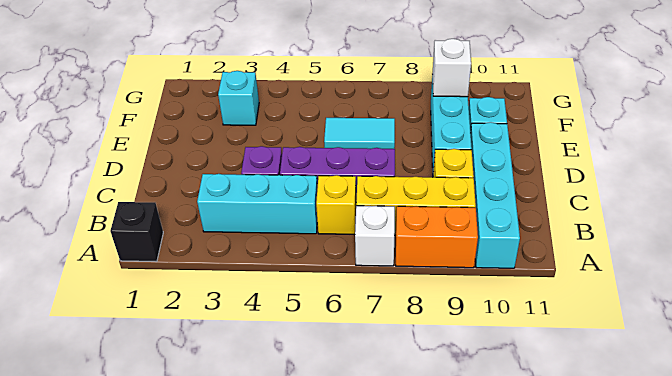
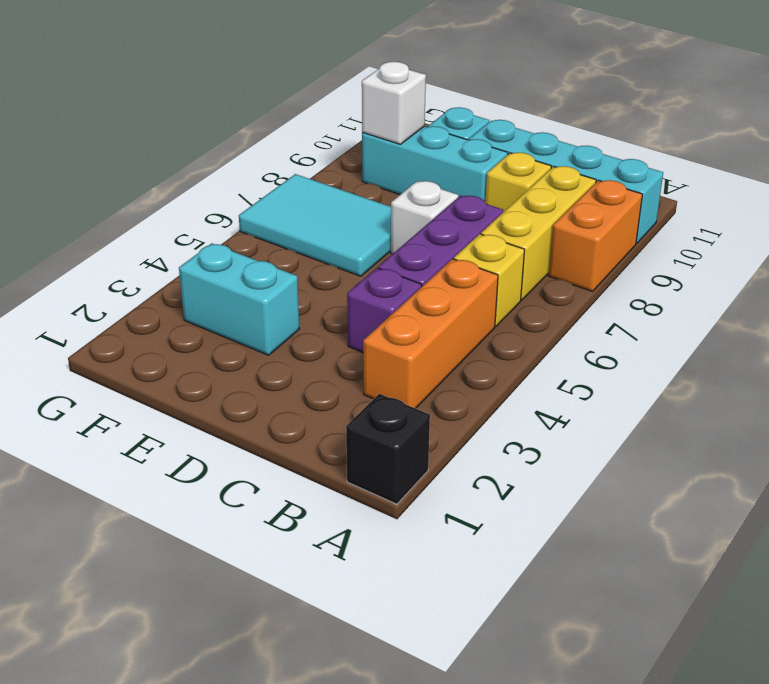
white 1x1 brick [355,206,395,266] -> white 1x1 brick moved to [391,181,458,254]
cyan 1x3 brick [197,174,317,234] -> orange 1x3 brick [363,259,498,408]
cyan 1x2 tile [324,118,395,149] -> cyan 2x3 tile [239,174,391,276]
cyan 1x1 brick [218,71,259,125] -> cyan 1x2 brick [179,243,300,355]

